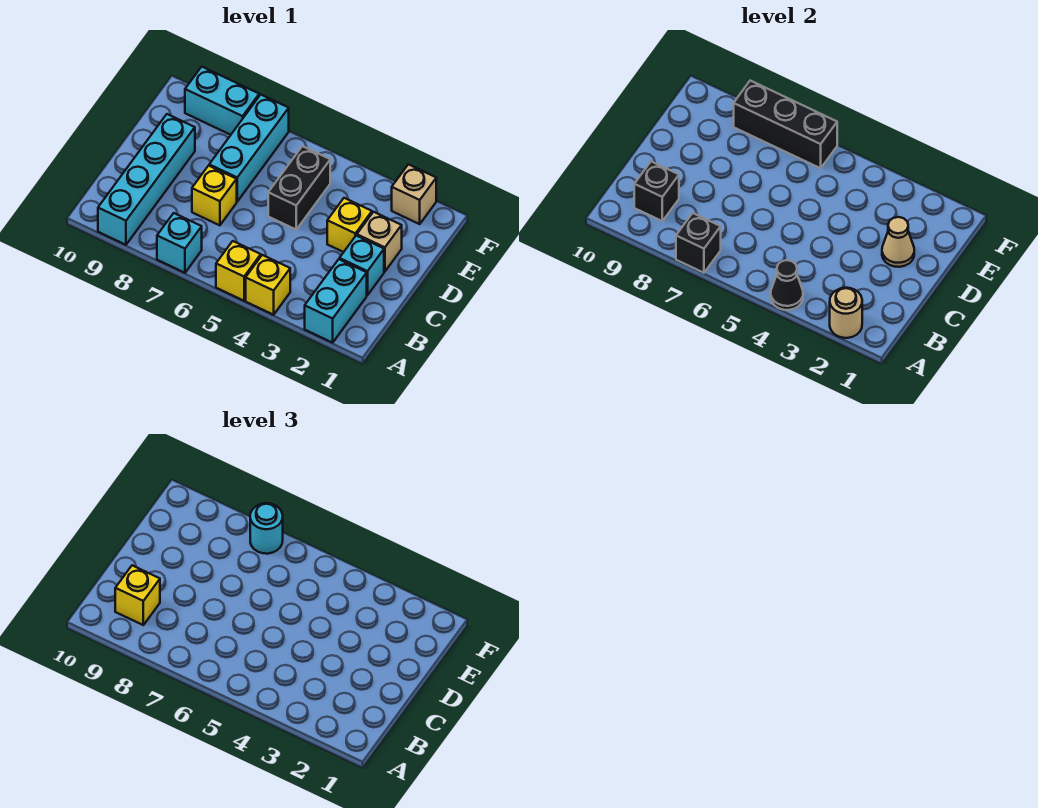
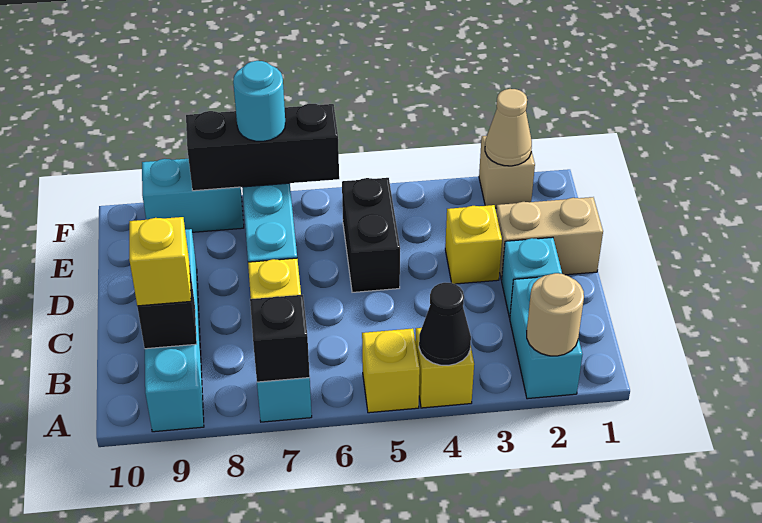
tan 1x1 brick [357,212,402,272] -> tan 1x2 brick [496,197,603,280]
tan 1x1 cone [882,217,914,267] -> tan 1x1 cone moved to [485,89,532,166]

